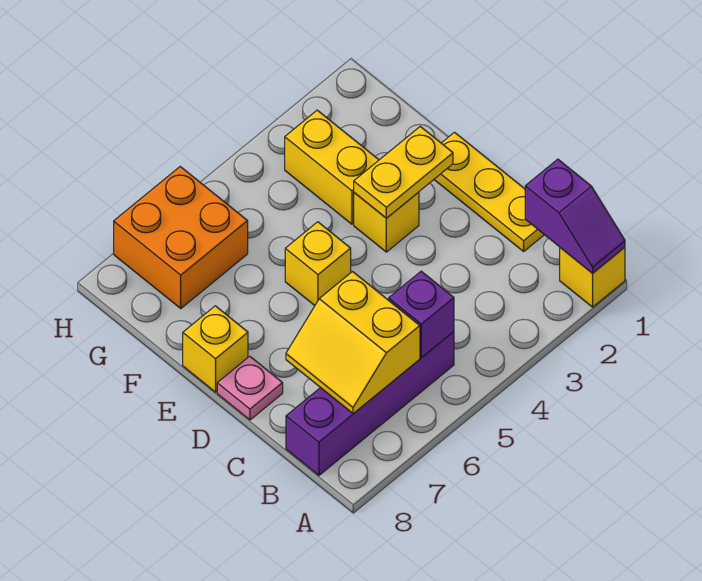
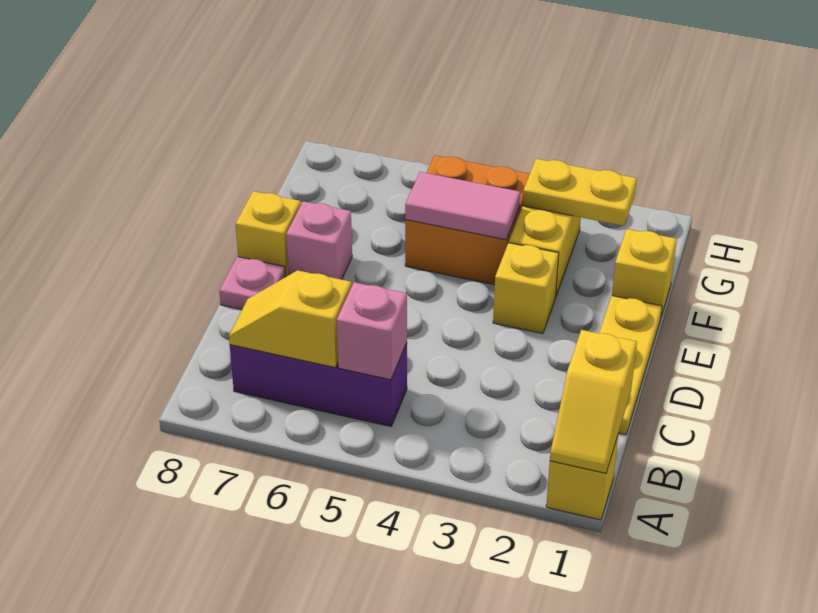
purple 1x2 slope [525,159,625,273] -> yellow 1x2 slope [550,330,637,473]
purple 1x4 brick [286,332,454,475] -> purple 1x3 brick [230,343,407,426]
purple 1x1 brick [389,271,454,358] -> pink 1x1 brick [337,282,407,380]
yellow 2x2 slope [286,272,420,414] -> yellow 1x2 slope [229,270,351,368]
yellow 1x2 plate [354,126,453,218] -> yellow 1x2 plate moved to [523,159,637,226]
yellow 1x1 brick [285,222,351,305] -> yellow 1x1 brick moved to [612,229,677,317]
none -> pink 1x1 brick [286,201,352,280]
none -> pink 1x2 tile [405,172,520,240]
orange 2x2 brick [114,167,248,308] -> orange 2x2 brick moved to [405,155,530,285]

